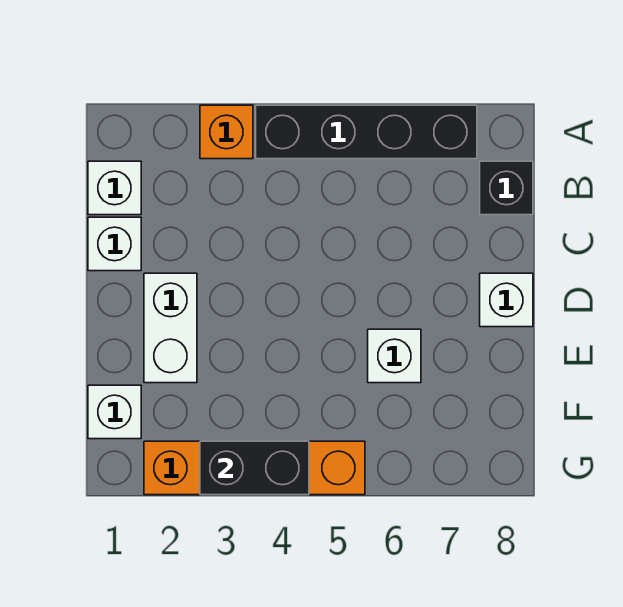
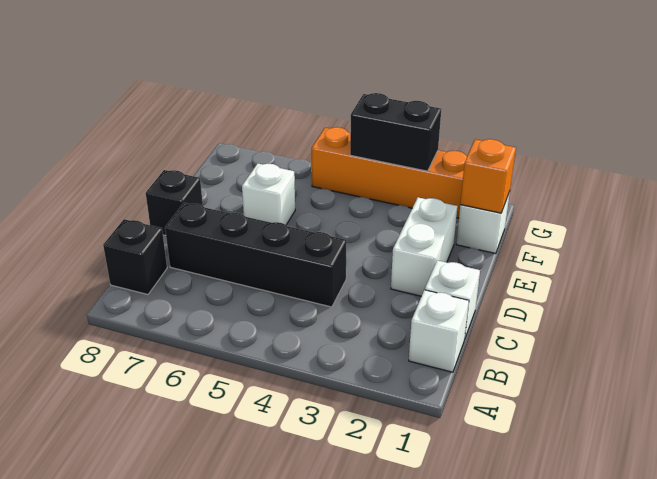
orange 1x1 brick [200,105,253,159] -> orange 1x1 brick moved to [460,139,516,213]
black 1x4 brick [256,105,477,159] -> black 1x4 brick moved to [165,203,347,307]
white 1x1 brick [480,273,533,327] -> black 1x1 brick [146,170,203,236]

